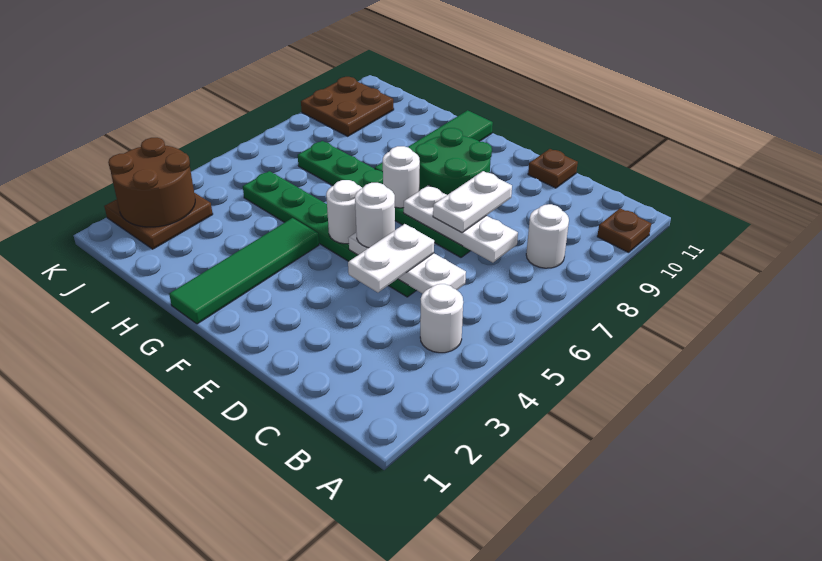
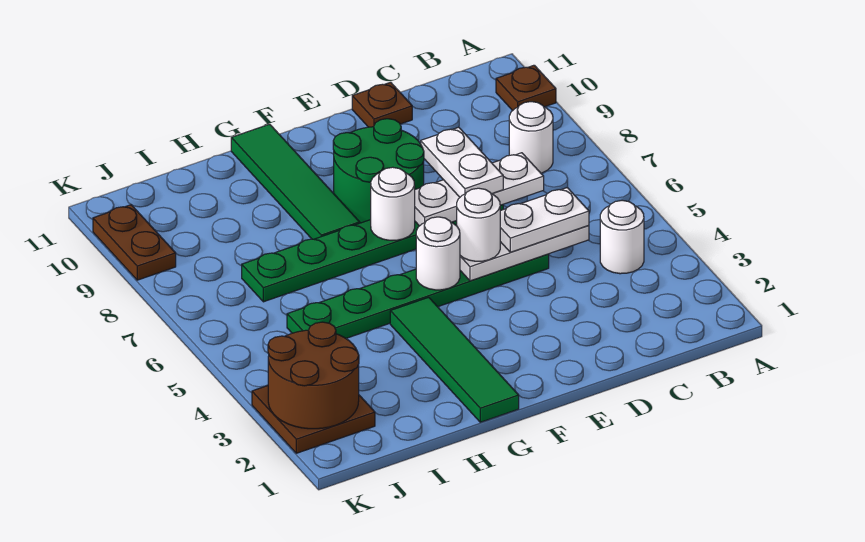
white 1x2 plate [348,224,434,292] -> white 1x2 plate turned to [500,188,589,252]
brown 2x2 plate [301,77,394,136] -> brown 1x2 plate [93,205,176,280]

